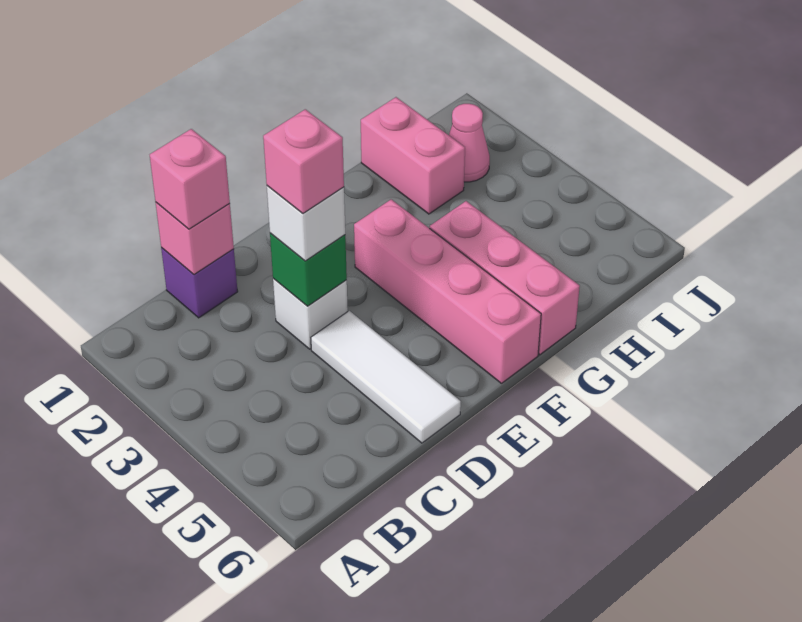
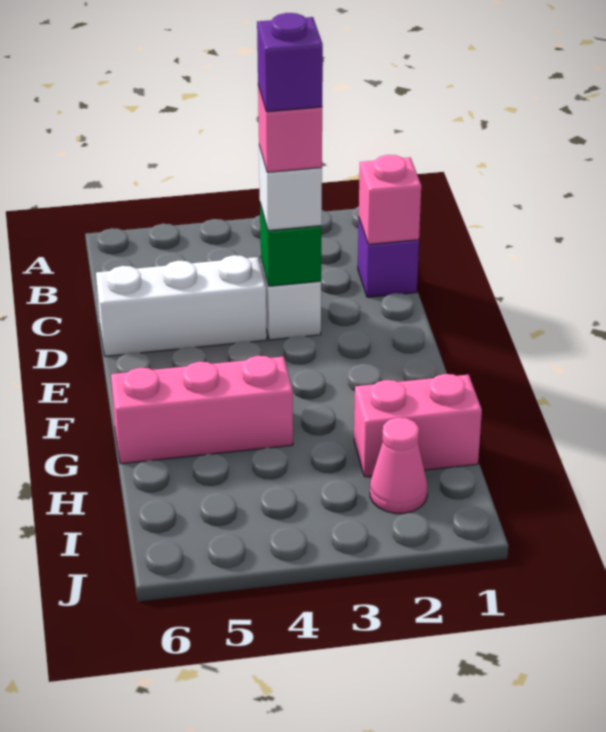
pink 1x1 brick [150,129,230,229] -> none
none -> purple 1x1 brick [257,13,323,112]
white 1x3 tile [311,311,461,443] -> white 1x3 brick [96,255,267,356]
pink 1x4 brick [354,199,541,383] -> none

